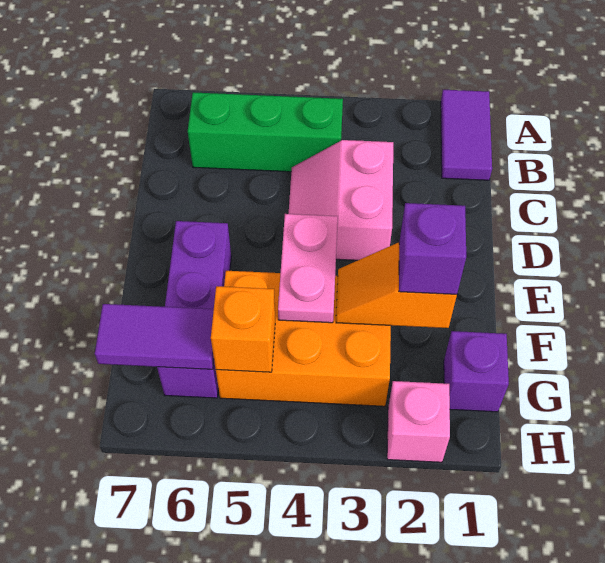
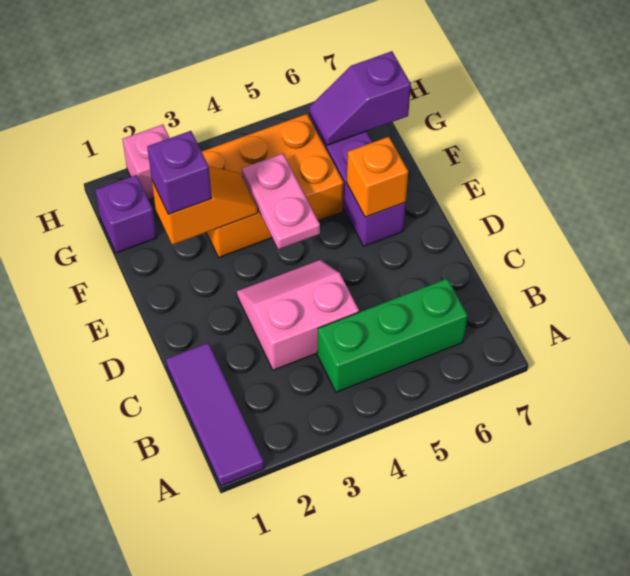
purple 1x2 tile [441,90,492,180] -> purple 1x3 tile [166,343,264,486]
pink 2x2 slope [289,140,393,260] -> pink 2x2 slope turned to [237,260,359,370]
orange 1x1 brick [211,286,275,372] -> orange 1x1 brick moved to [347,137,408,217]
purple 1x2 tile [95,304,214,369] -> purple 1x2 slope [309,51,411,145]

